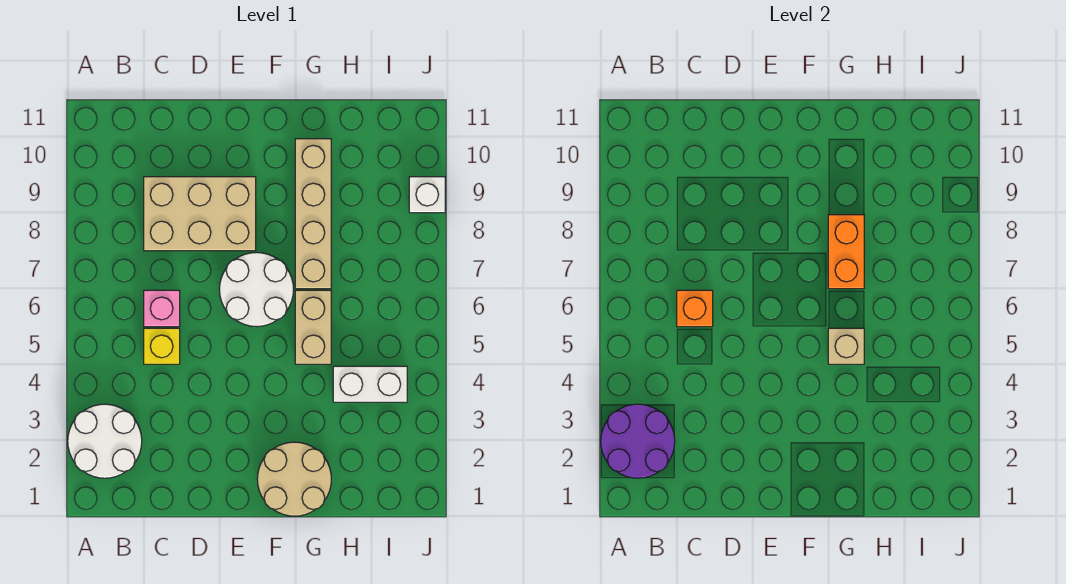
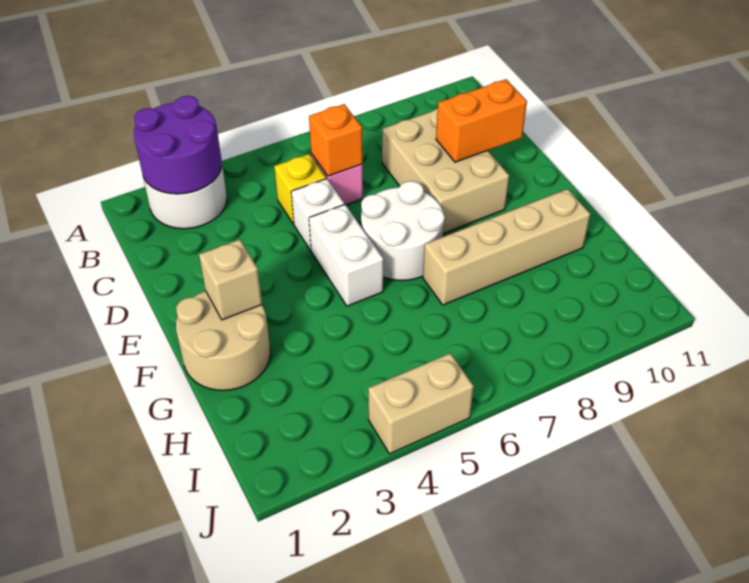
tan 1x2 brick [295,290,331,364] -> tan 1x2 brick moved to [368,353,474,454]
tan 1x1 brick [828,328,864,364] -> tan 1x1 brick moved to [199,240,262,320]
orange 1x2 brick [828,215,864,289] -> orange 1x2 brick moved to [436,79,527,162]
white 1x2 brick [333,366,407,402] -> white 1x2 brick moved to [309,204,383,306]
white 1x1 brick [409,177,445,213] -> white 1x1 brick moved to [291,179,344,250]

